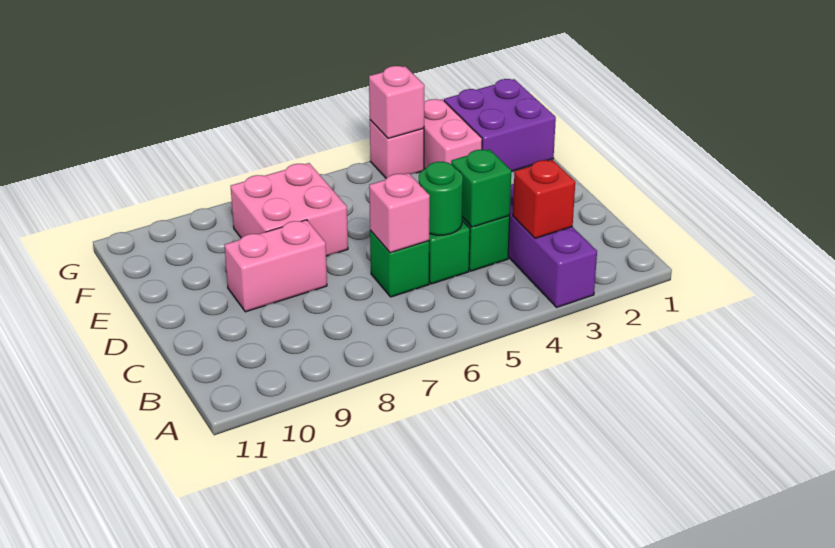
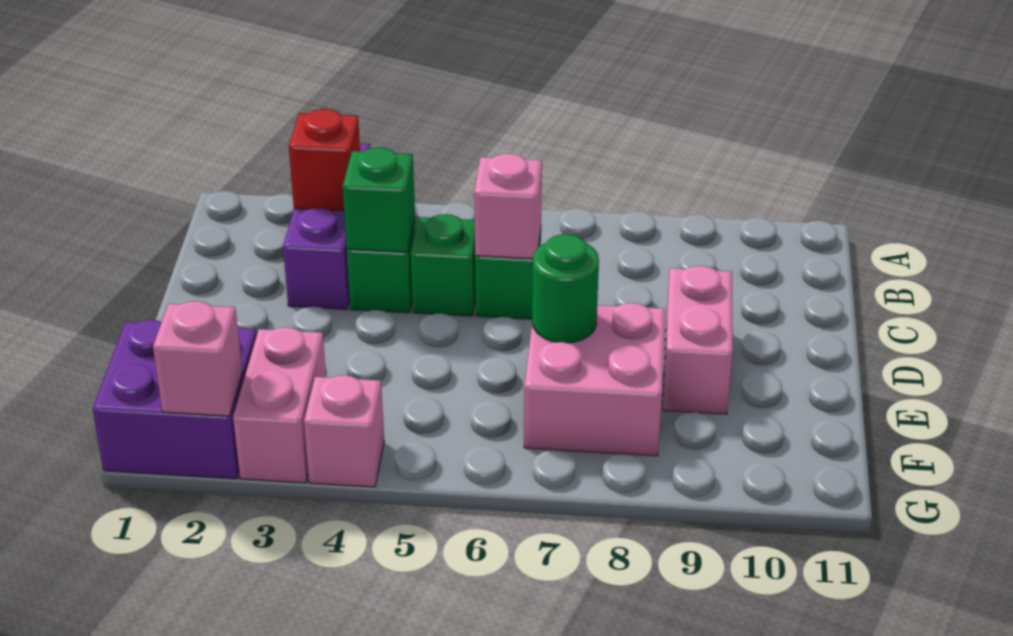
green 1x1 round brick [419,162,463,235] -> green 1x1 round brick moved to [532,234,599,343]
pink 1x2 brick [224,220,327,312] -> pink 1x2 brick turned to [663,266,733,414]
pink 1x1 brick [369,66,424,138] -> pink 1x1 brick moved to [153,301,243,416]

